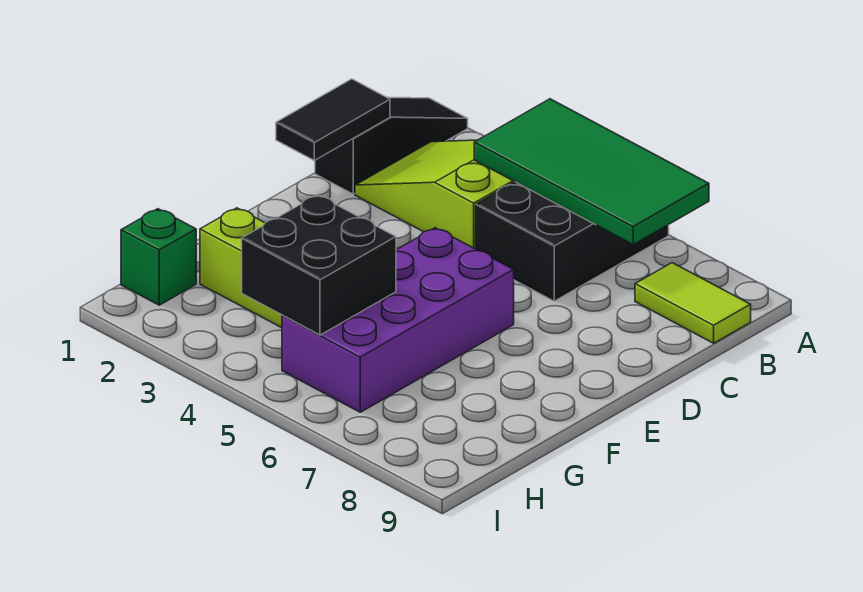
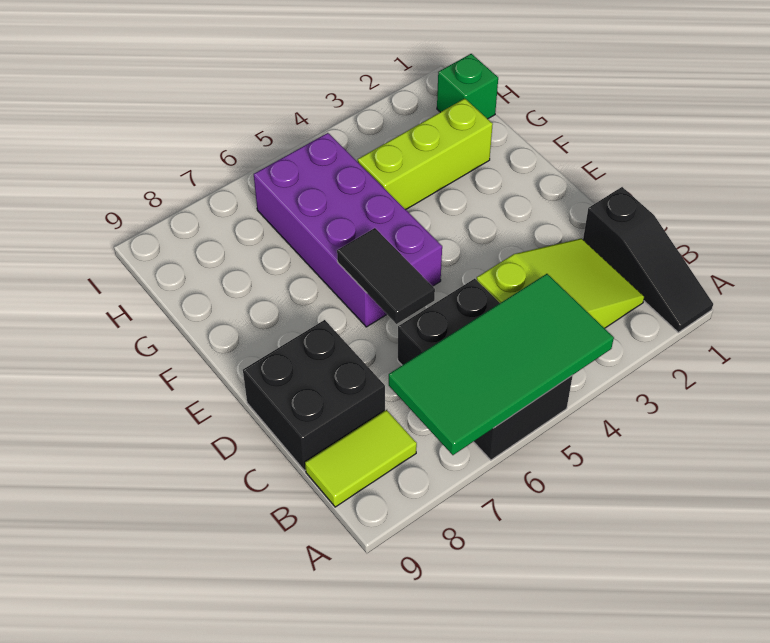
black 1x2 tile [276,79,390,160] -> black 1x2 tile moved to [337,228,435,324]
black 2x2 brick [242,195,396,335] -> black 2x2 brick moved to [243,320,385,471]

